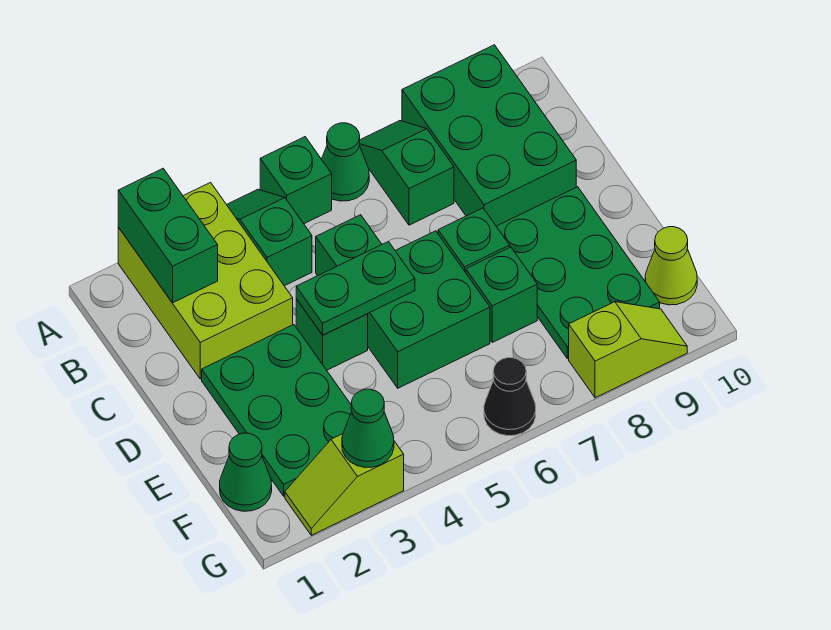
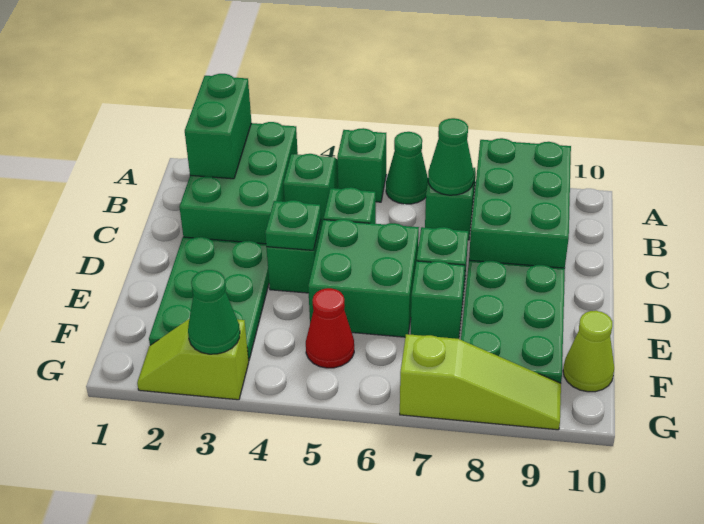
lime 2x3 brick [118,183,293,379] -> green 2x3 brick [180,122,298,244]
green 1x2 plate [296,241,415,335] -> green 1x1 plate [265,200,321,250]
green 1x1 cone [220,433,272,511] -> green 1x1 cone moved to [428,118,474,195]
none -> red 1x1 cone [306,288,354,368]
black 1x1 cone [484,358,536,436] -> none
lime 1x2 slope [569,302,687,398] -> lime 1x3 slope [400,334,561,430]

